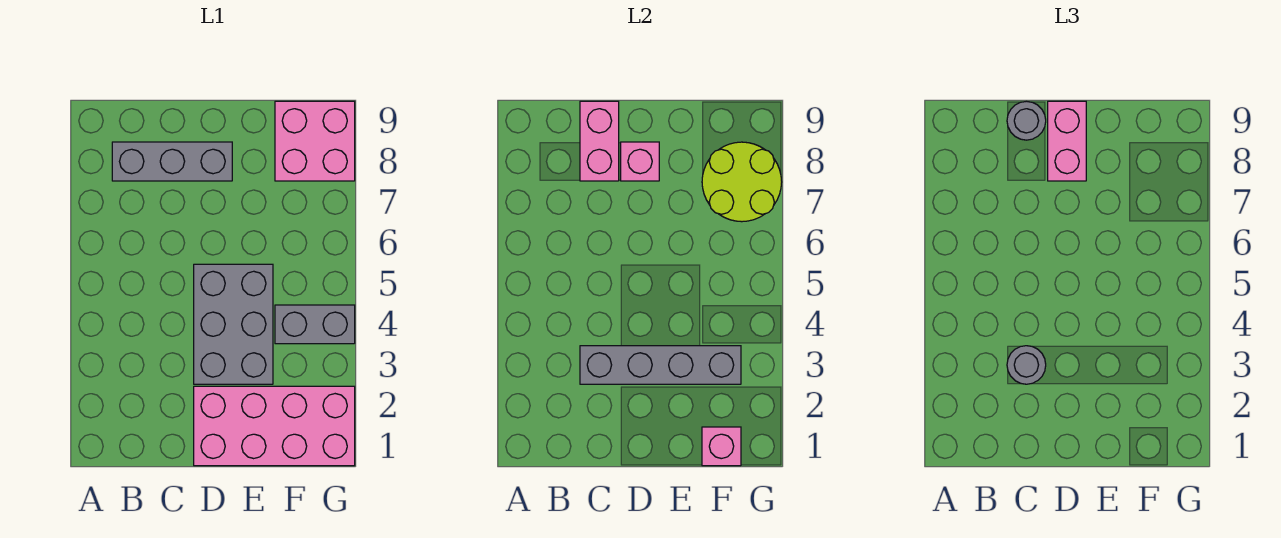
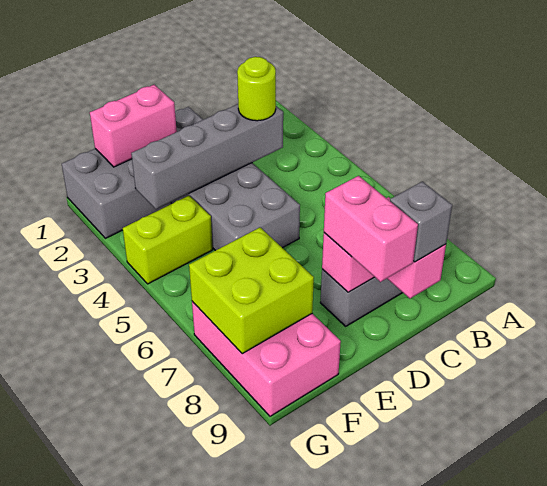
grey 1x1 round brick [1007,346,1046,384] -> lime 1x1 round brick [237,57,276,121]
grey 1x1 round brick [1007,101,1046,140] -> grey 1x1 brick [390,182,452,262]
pink 2x4 brick [194,386,355,466] -> grey 2x4 brick [62,107,203,238]
pink 1x1 brick [702,427,741,466] -> pink 1x2 brick [90,85,177,167]
grey 1x2 brick [275,305,355,344] -> lime 1x2 brick [123,196,213,284]
lime 2x2 round brick [702,142,782,222] -> lime 2x2 brick [189,228,314,354]
pink 2x2 brick [275,101,355,181] -> pink 2x3 brick [192,301,341,416]

